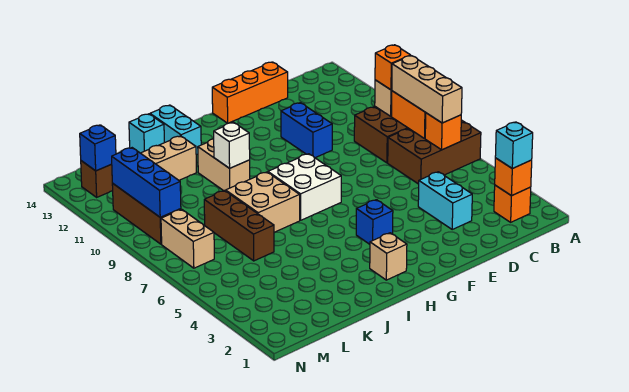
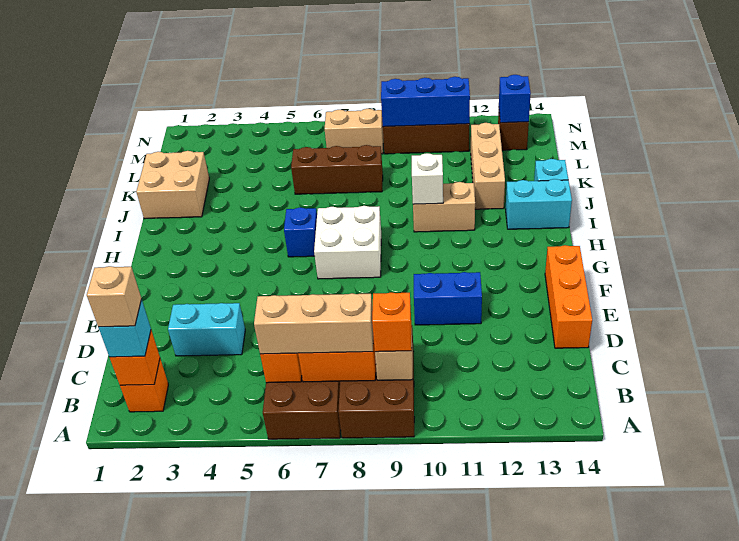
blue 1x1 brick [356,200,393,244] -> blue 1x1 brick moved to [284,207,317,257]
tan 1x1 brick [370,233,407,280] -> tan 1x1 brick moved to [87,266,142,327]
tan 2x2 brick [226,172,300,232] -> tan 2x2 brick moved to [136,151,209,219]

